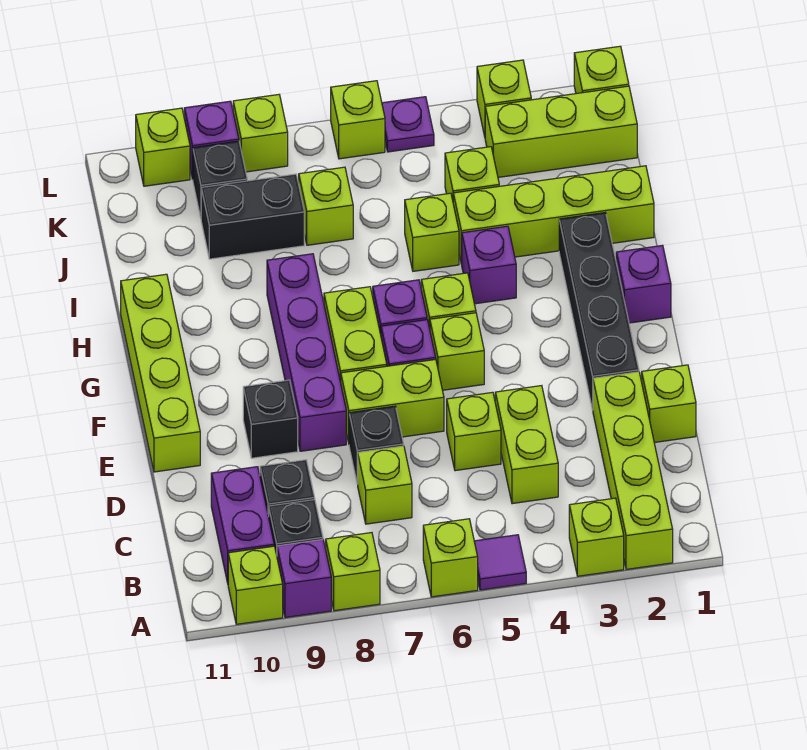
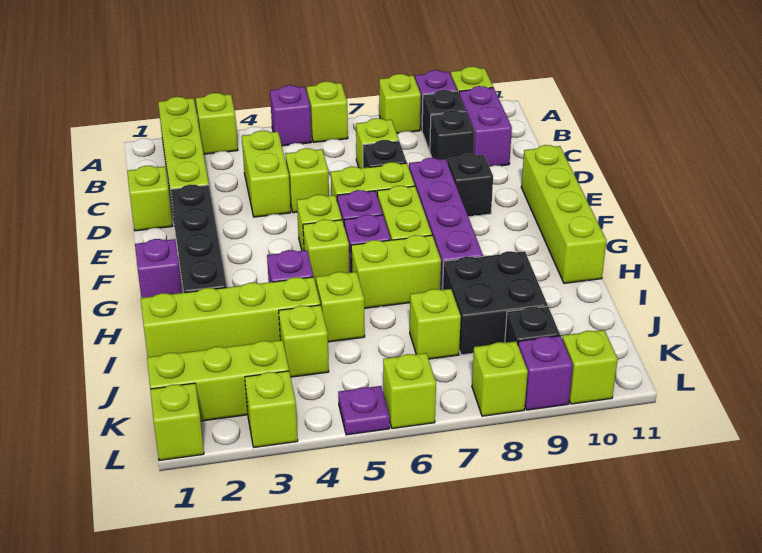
purple 1x1 tile [474,535,526,590] -> purple 1x1 brick [270,85,312,146]
none -> lime 1x2 brick [351,235,441,308]
black 1x2 brick [201,174,304,259] -> black 2x2 brick [443,251,548,355]

